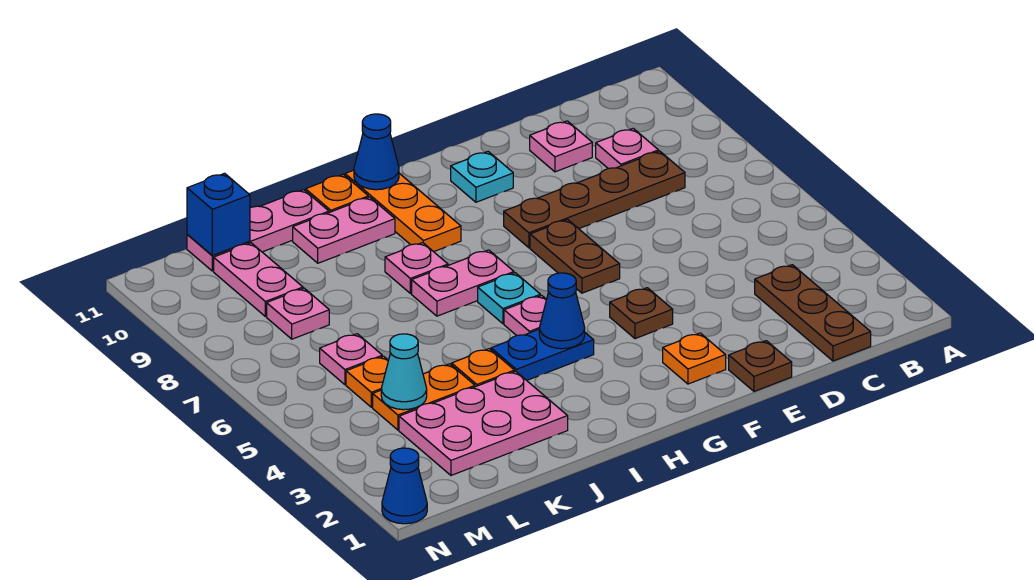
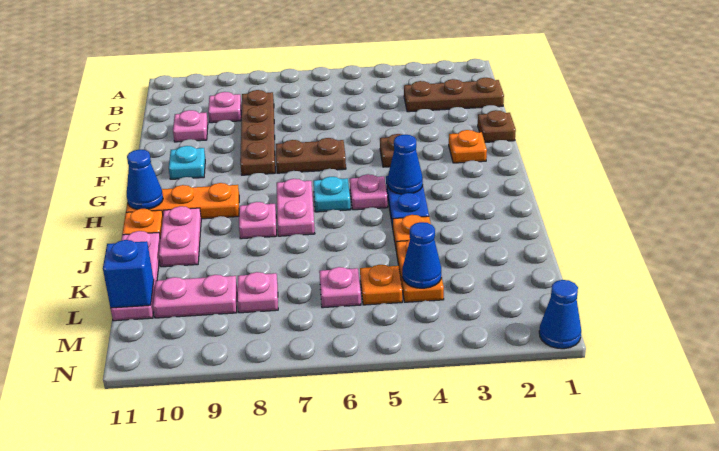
pink 2x3 plate [399,371,568,475] -> none
cyan 1x1 cone [381,334,427,410] -> blue 1x1 cone [402,222,441,288]

